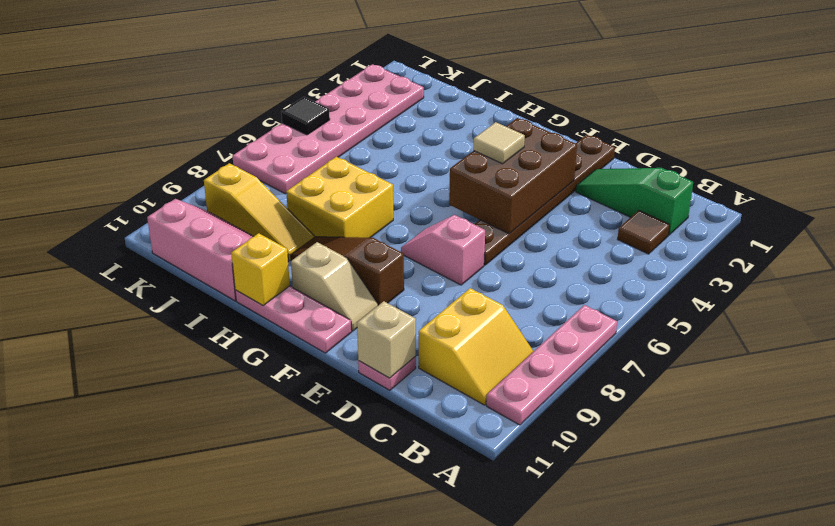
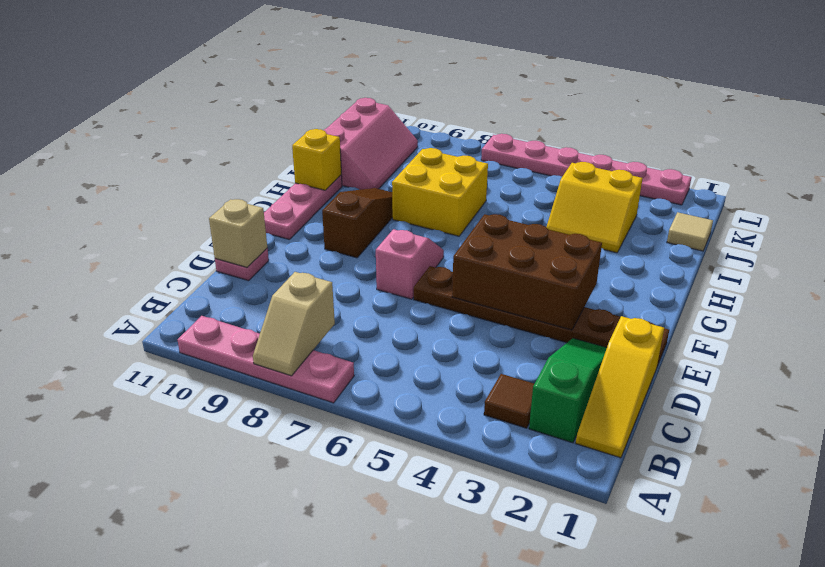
yellow 2x2 slope [419,288,533,405] -> yellow 2x2 slope moved to [547,162,643,253]
tan 1x1 tile [473,122,525,164] -> tan 1x1 tile moved to [667,212,713,251]
tan 1x2 slope [291,242,378,331] -> tan 1x2 slope moved to [253,272,335,376]
yellow 1x3 slope [204,163,314,260] -> yellow 1x3 slope moved to [576,316,664,458]
pink 2x6 plate [232,64,424,194] -> pink 1x6 plate [481,134,691,205]
black 1x1 tile [281,97,330,135] -> none

